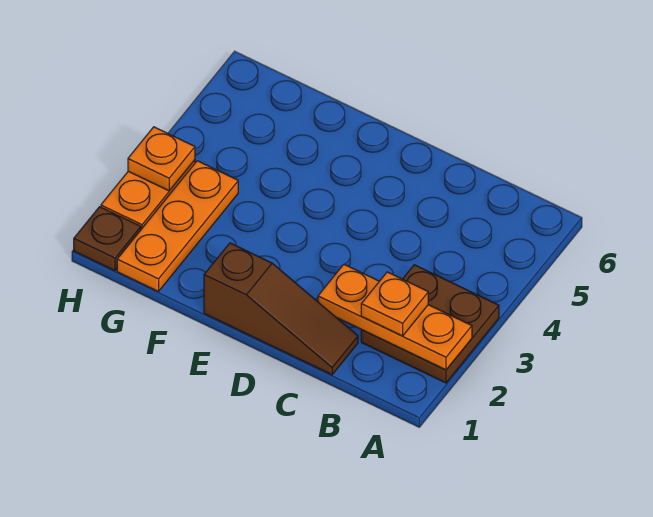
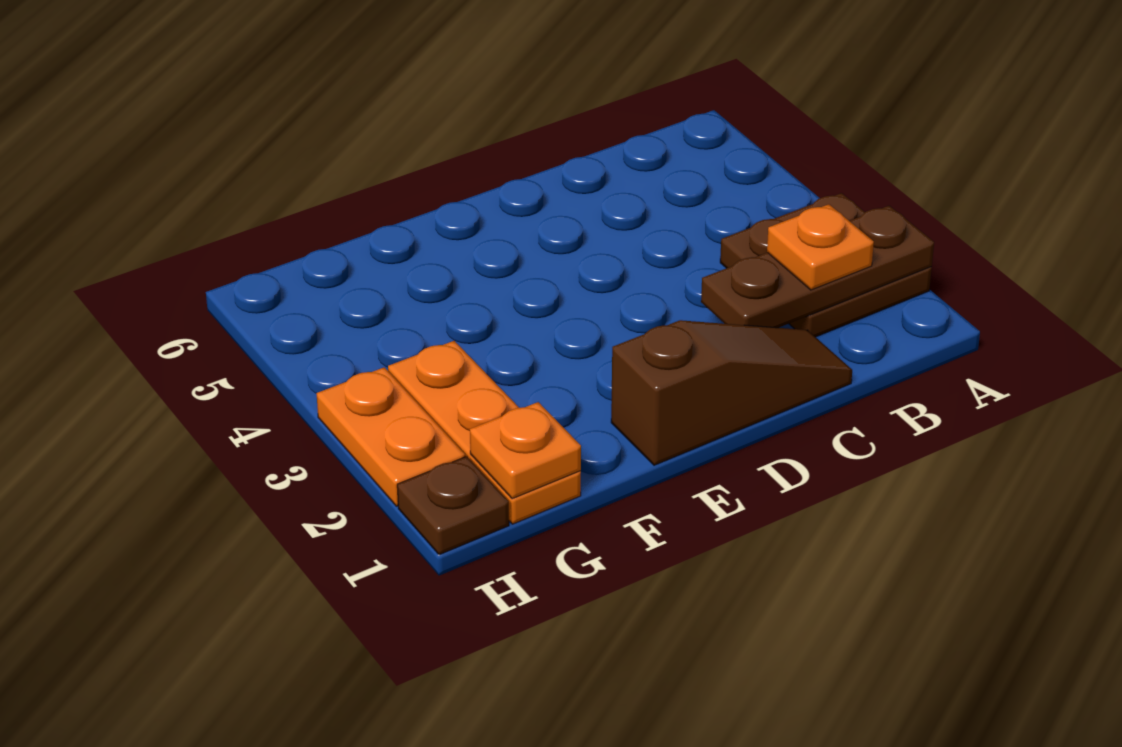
orange 1x3 plate [318,264,472,370] -> brown 1x3 plate [701,206,934,328]
orange 1x1 plate [128,127,195,191] -> orange 1x1 plate moved to [470,402,581,499]

